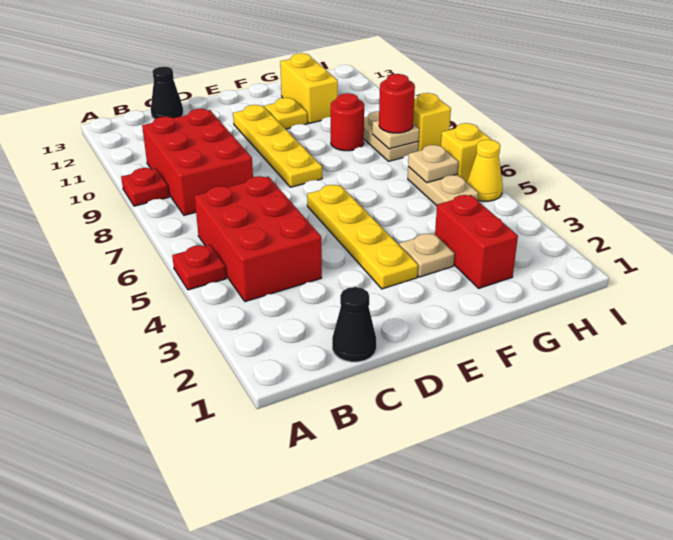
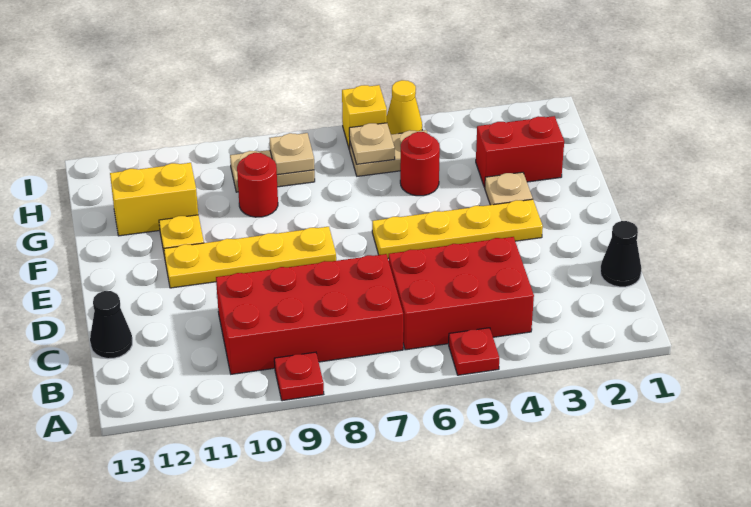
red 2x3 brick [142,109,253,215] -> red 2x4 brick [216,254,403,374]
red 1x1 round brick [379,74,415,133] -> red 1x1 round brick moved to [400,132,440,196]
yellow 1x1 brick [413,93,451,151] -> none

